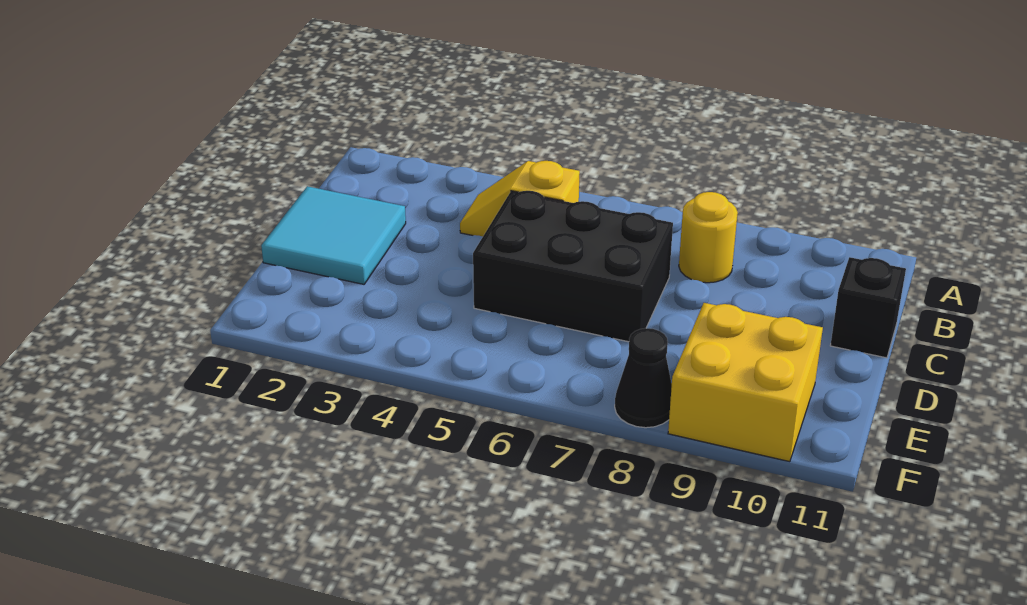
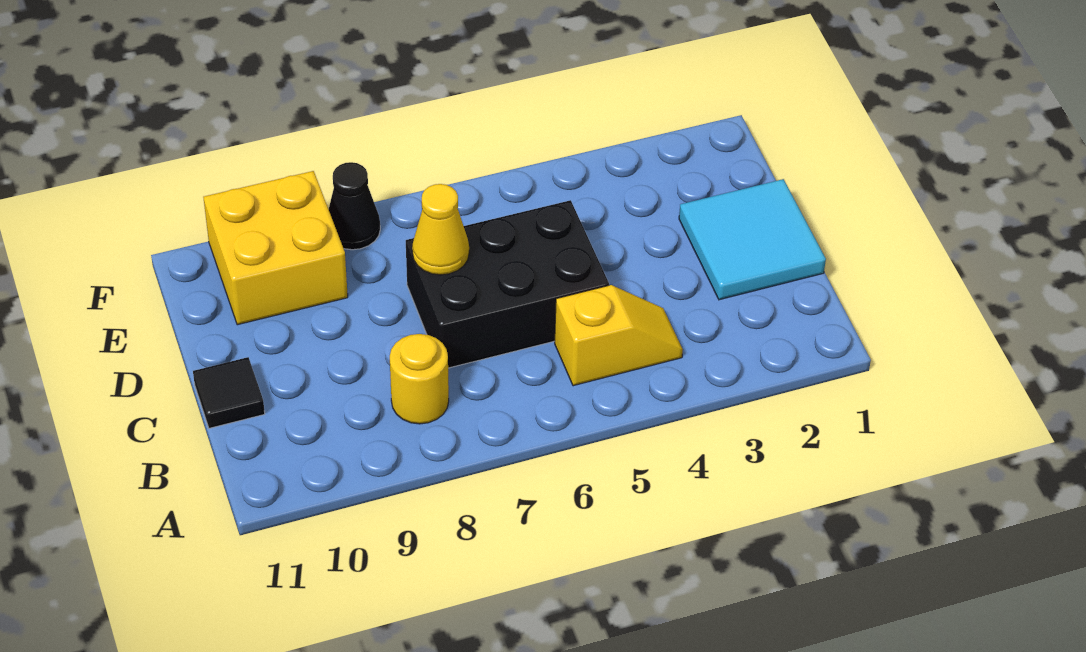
black 1x1 brick [830,257,906,358] -> black 1x1 tile [193,357,265,428]
none -> yellow 1x1 cone [412,184,469,275]

